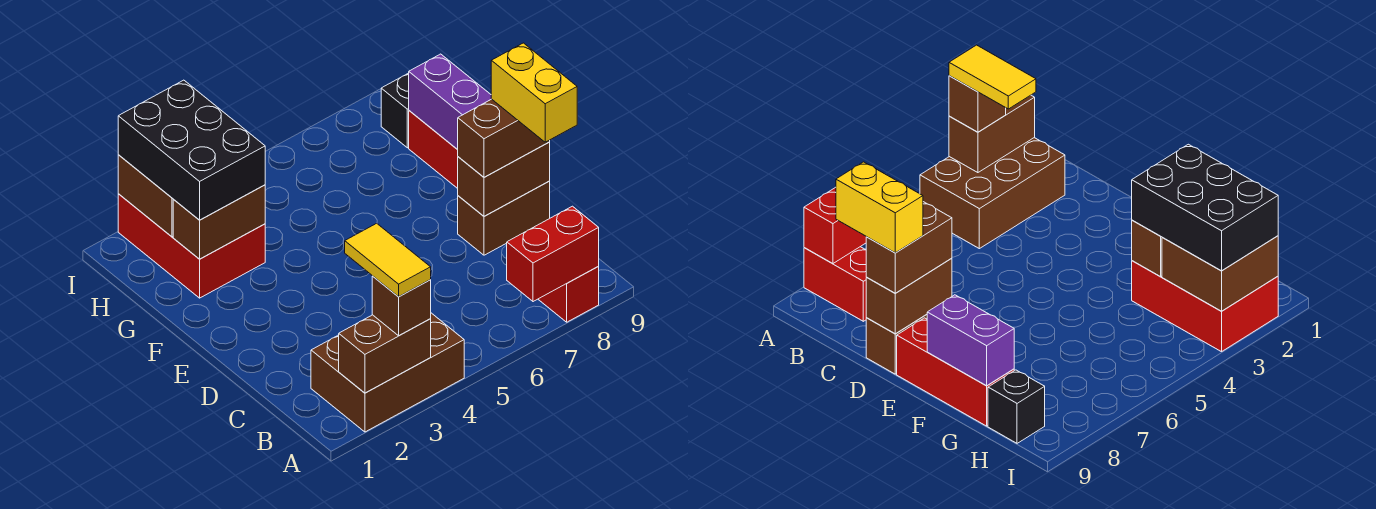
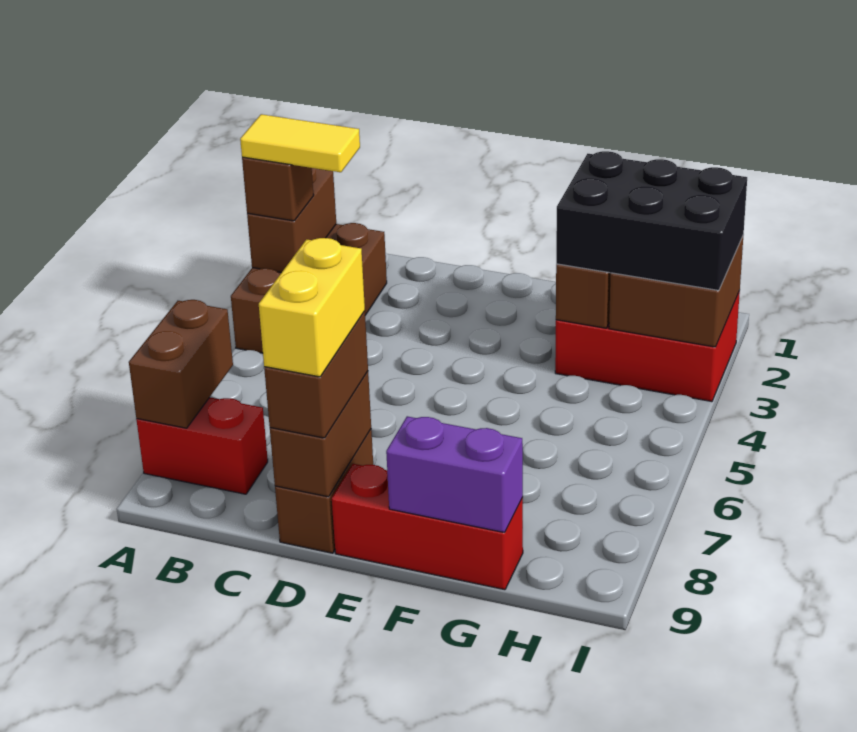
red 1x2 brick [507,206,599,302] -> brown 1x2 brick [129,300,233,428]
yellow 1x2 brick [491,43,577,142] -> yellow 1x2 brick turned to [259,238,365,377]
black 1x1 brick [381,73,409,148] -> none

